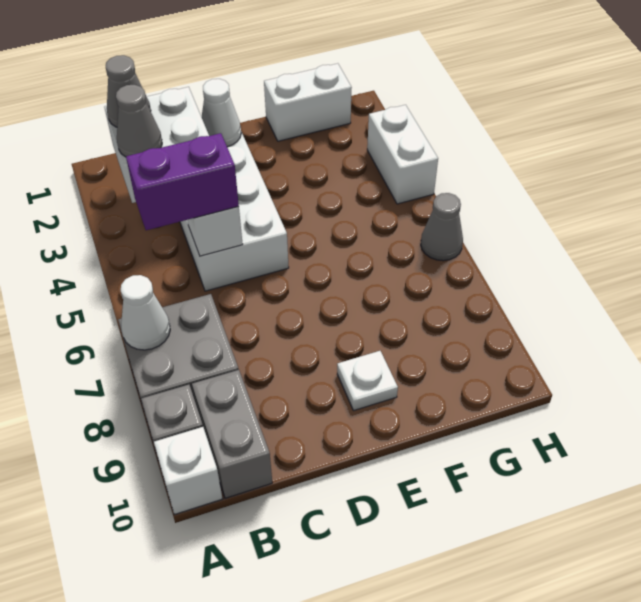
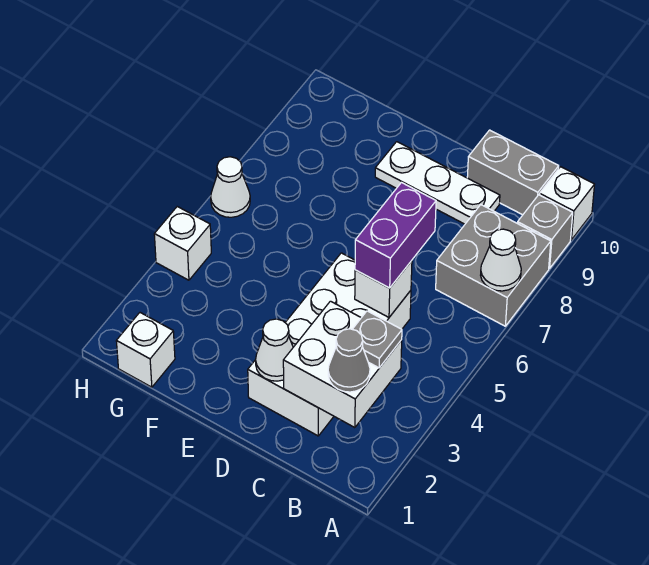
grey 1x1 cone [116,85,162,157] -> grey 1x1 plate [352,311,402,368]
purple 1x2 brick [126,133,239,230] -> purple 1x2 brick turned to [355,183,436,288]
grey 1x2 brick [192,370,272,498] -> grey 1x2 brick turned to [467,130,559,215]
white 1x1 plate [337,351,398,411] -> white 1x3 plate [375,142,500,224]
white 1x2 brick [264,63,352,141] -> white 1x1 brick [116,313,175,387]
white 1x2 brick [367,105,438,204] -> white 1x1 brick [154,207,211,280]
grey 1x1 cone [421,193,463,261] -> white 1x1 cone [211,157,250,217]

